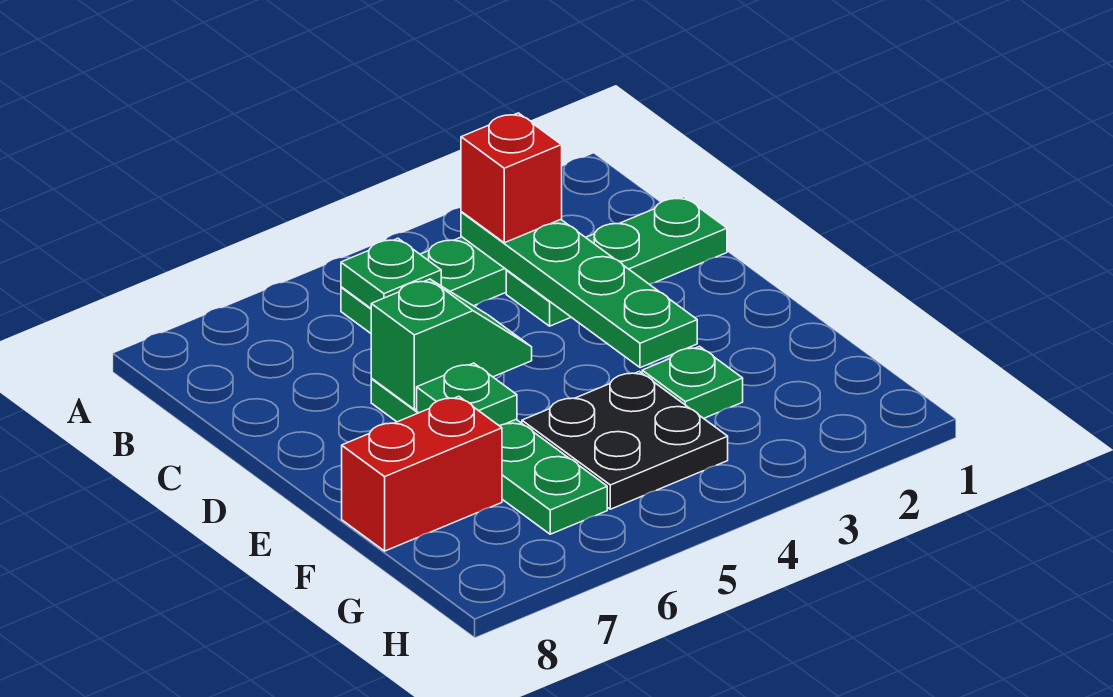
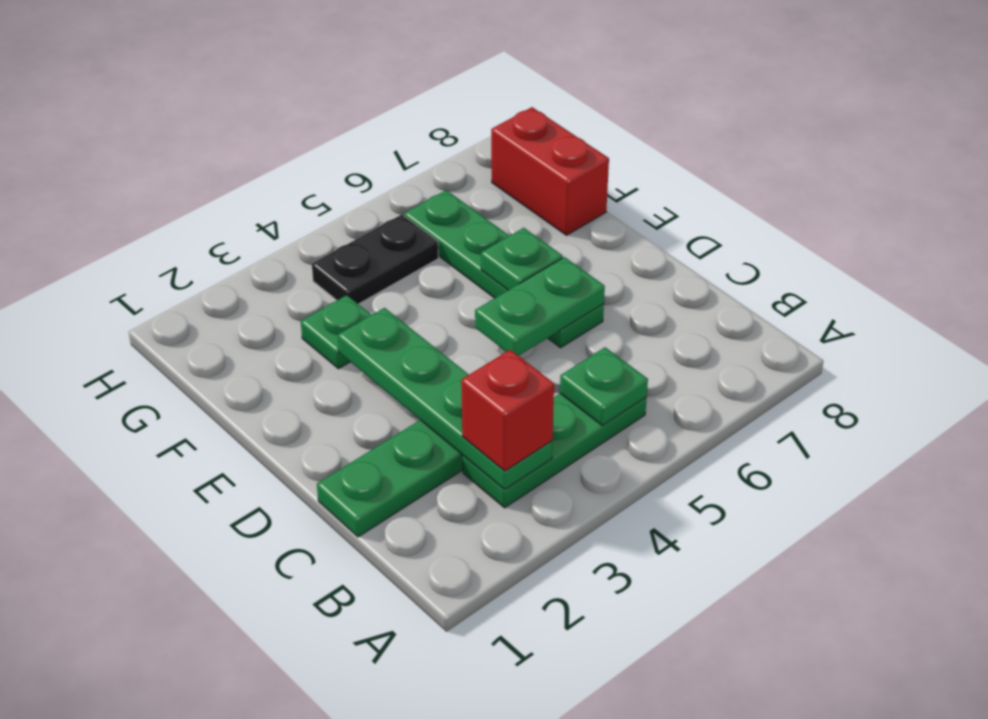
green 1x2 slope [371,279,532,409] -> green 1x2 plate [475,257,605,356]
black 2x2 plate [522,371,728,509] -> black 1x2 plate [312,215,438,304]
red 1x2 brick [342,396,502,551] -> red 1x2 brick turned to [491,107,609,235]

